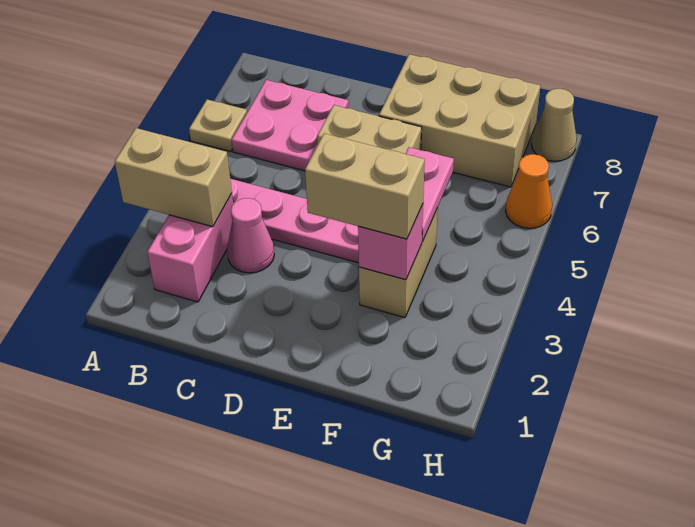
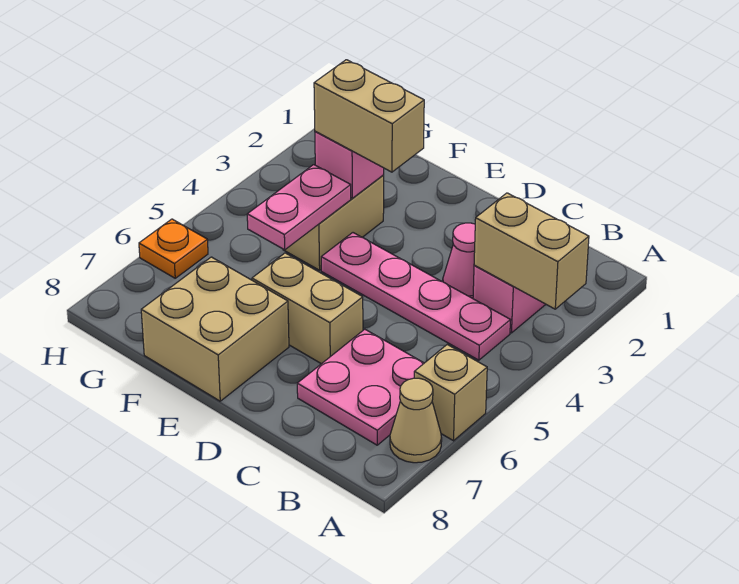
tan 1x1 plate [189,100,247,152] -> tan 1x1 brick [414,345,487,441]
tan 2x3 brick [379,54,541,187] -> tan 2x2 brick [141,257,289,401]
orange 1x1 cone [505,154,552,228] -> orange 1x1 plate [139,219,208,278]
tan 1x1 cone [531,89,577,161] -> tan 1x1 cone moved to [390,378,442,463]

